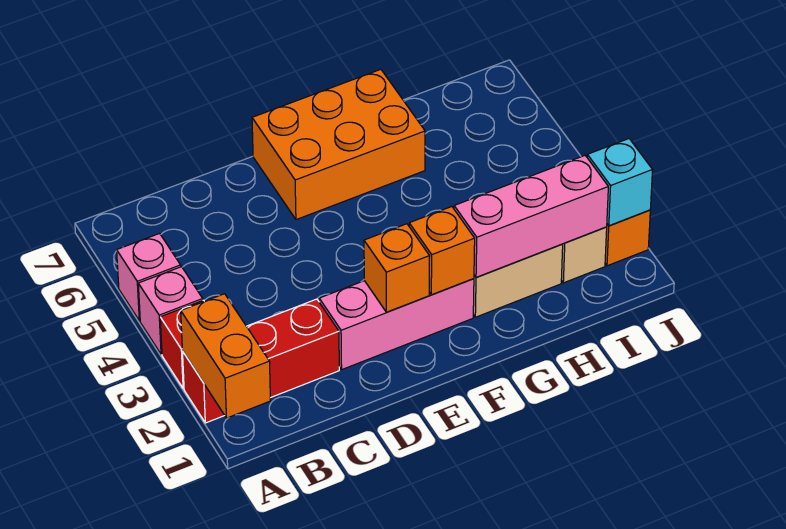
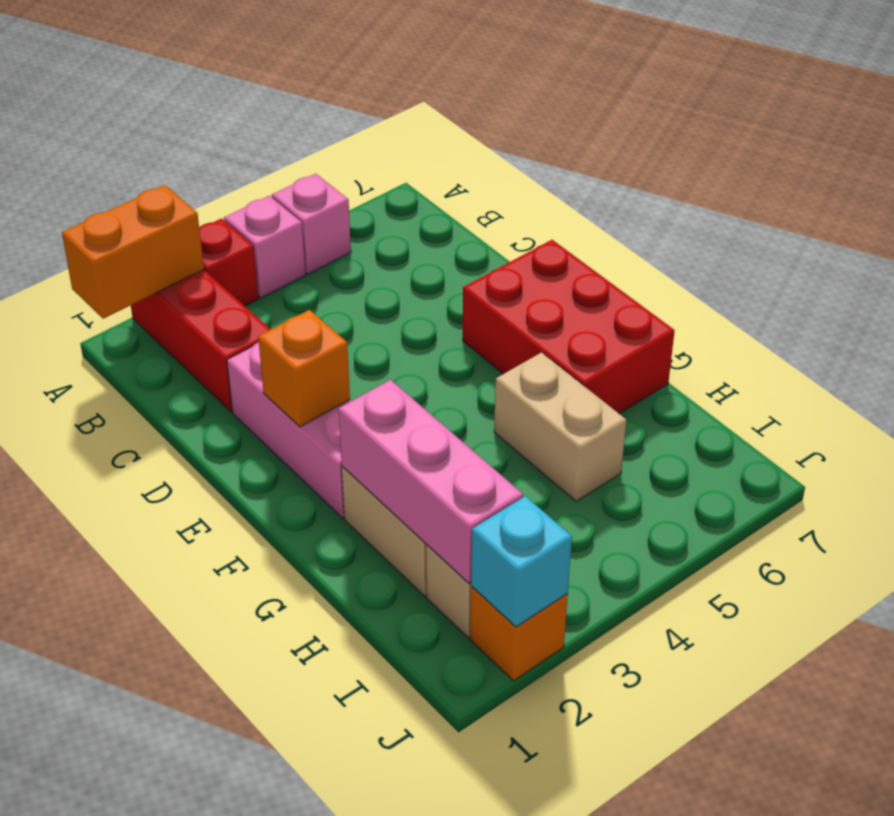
orange 2x3 brick [252,69,425,220] -> red 2x3 brick [463,240,675,413]
orange 1x1 brick [409,207,475,295] -> none
none -> tan 1x2 brick [494,353,626,501]

